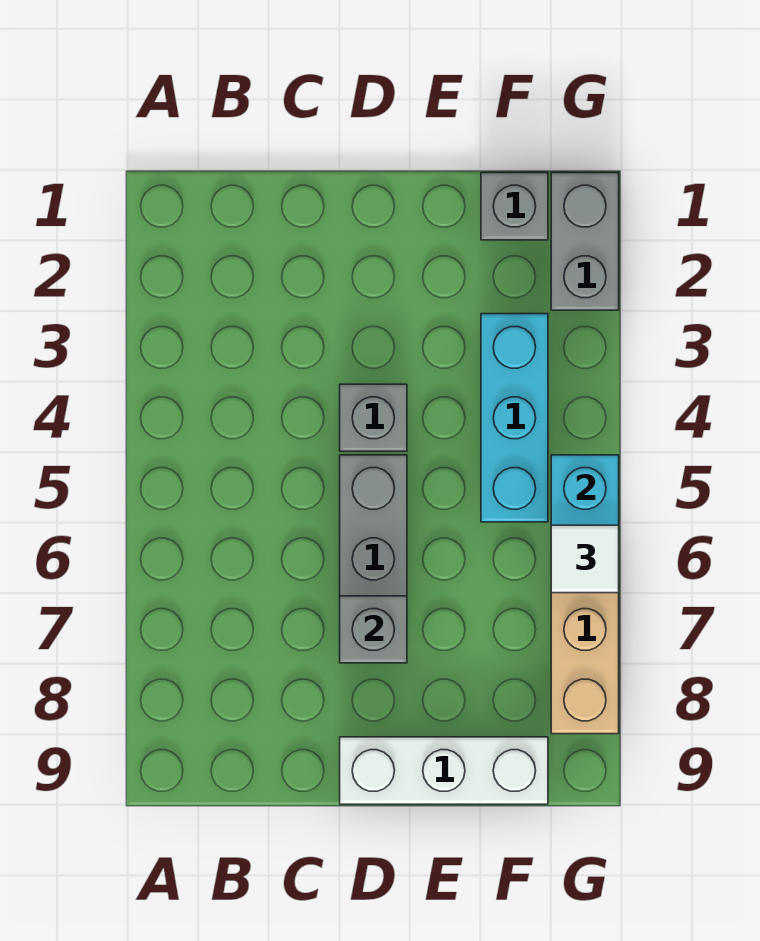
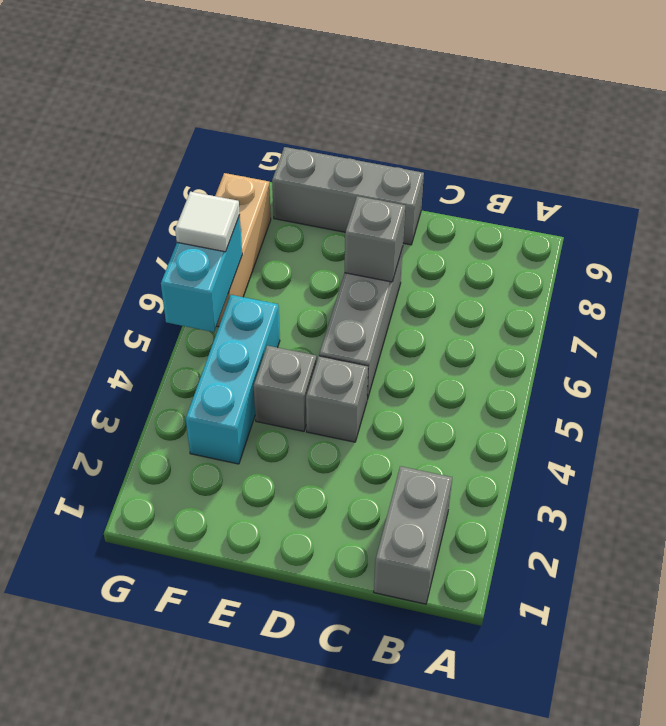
white 1x3 brick [340,737,548,804] -> grey 1x3 brick [272,147,424,245]
grey 1x1 brick [481,173,548,240] -> grey 1x1 brick moved to [254,346,316,431]
grey 1x2 brick [551,173,619,310] -> grey 1x2 brick moved to [374,466,452,604]

